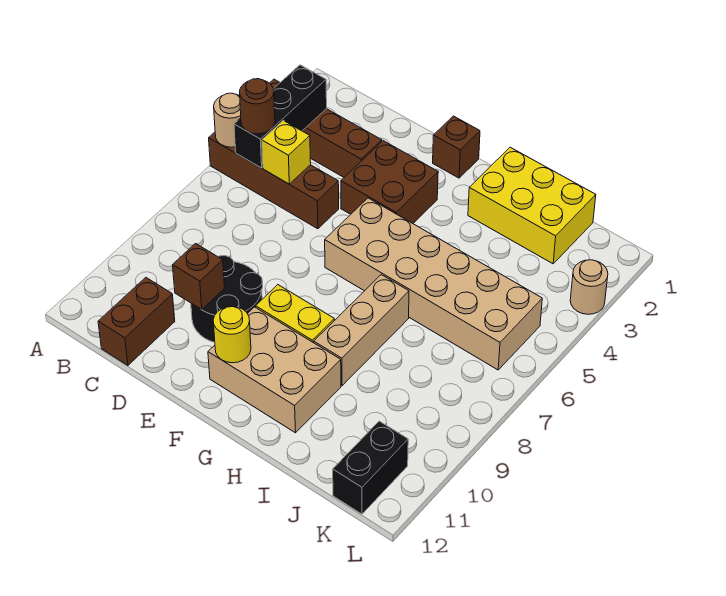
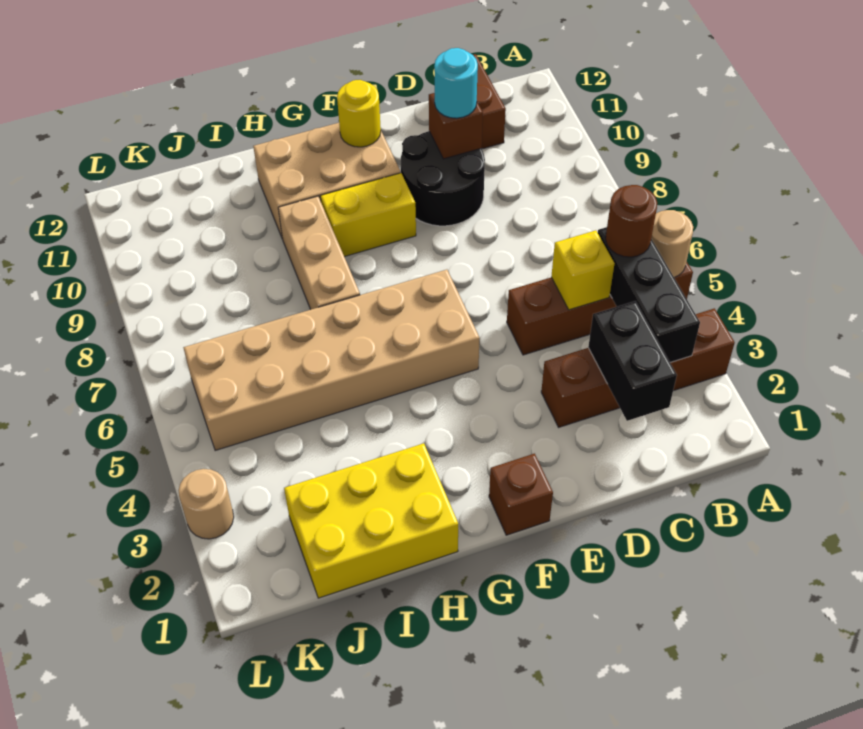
none -> cyan 1x1 round brick [434,48,478,118]
brown 2x2 brick [341,141,438,223] -> none
black 1x2 brick [333,421,408,514] -> black 1x2 brick moved to [588,301,677,421]

